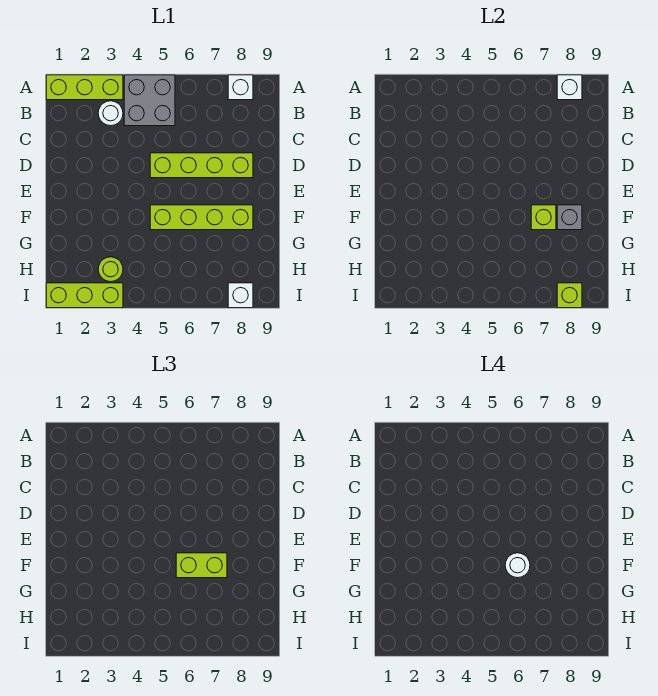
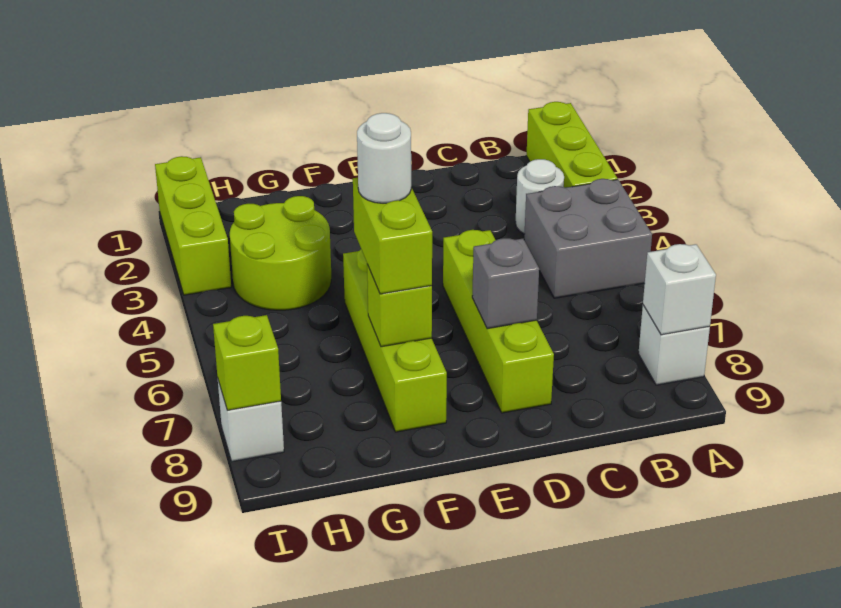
grey 1x1 brick [557,205,582,230] -> grey 1x1 brick moved to [472,238,539,329]
lime 1x1 round brick [98,257,123,282] -> lime 2x2 round brick [230,196,331,310]

